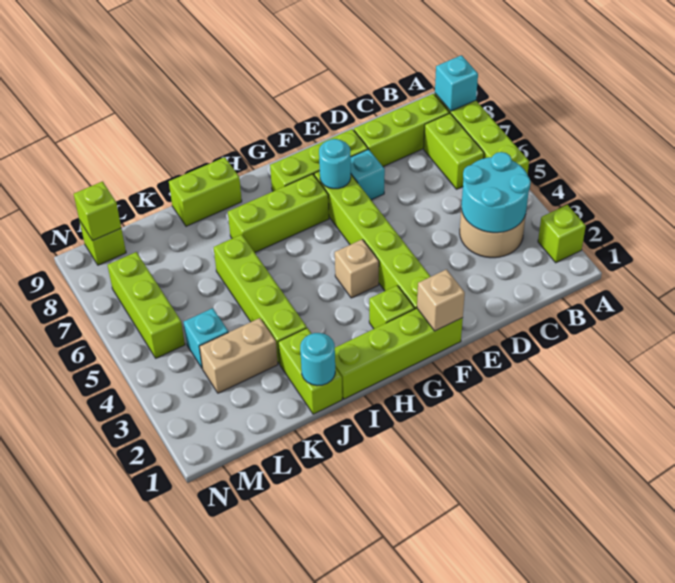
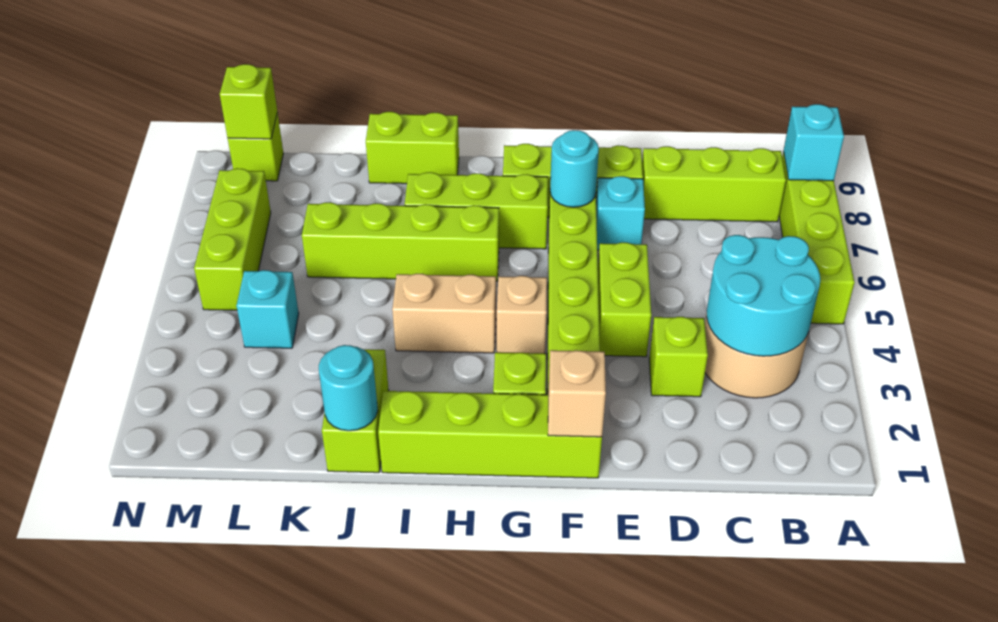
lime 1x1 brick [538,205,586,263] -> lime 1x1 brick moved to [649,317,708,397]
lime 1x2 brick [424,113,484,189] -> lime 1x2 brick moved to [598,242,651,357]
lime 1x4 brick [214,234,307,364] -> lime 1x4 brick turned to [302,202,499,281]
tan 1x2 brick [199,318,278,393] -> tan 1x2 brick moved to [392,274,496,353]

